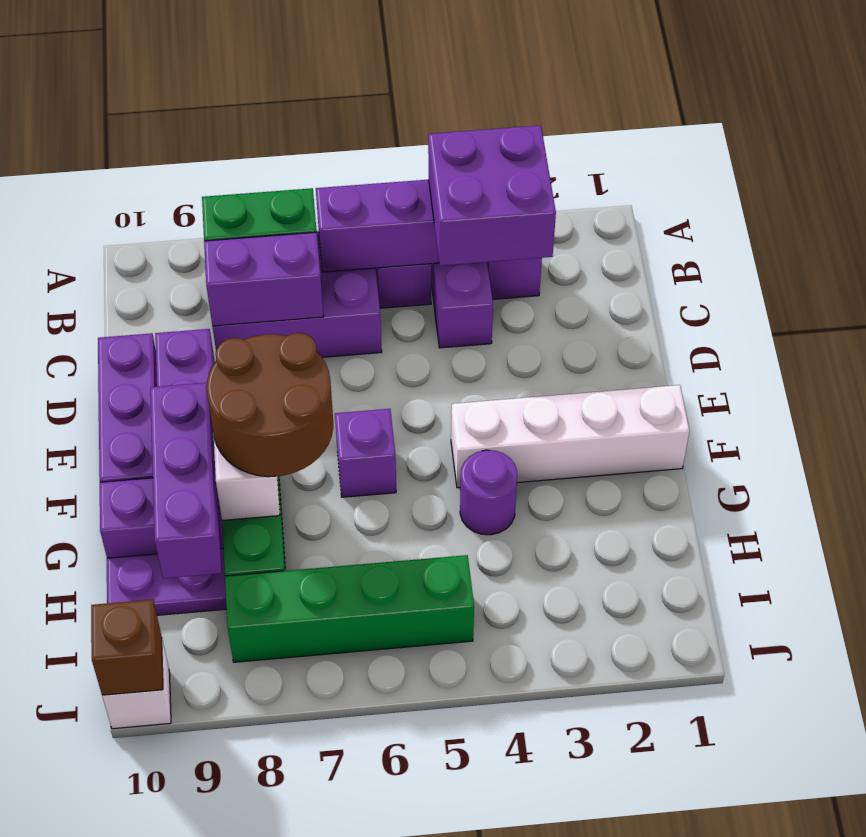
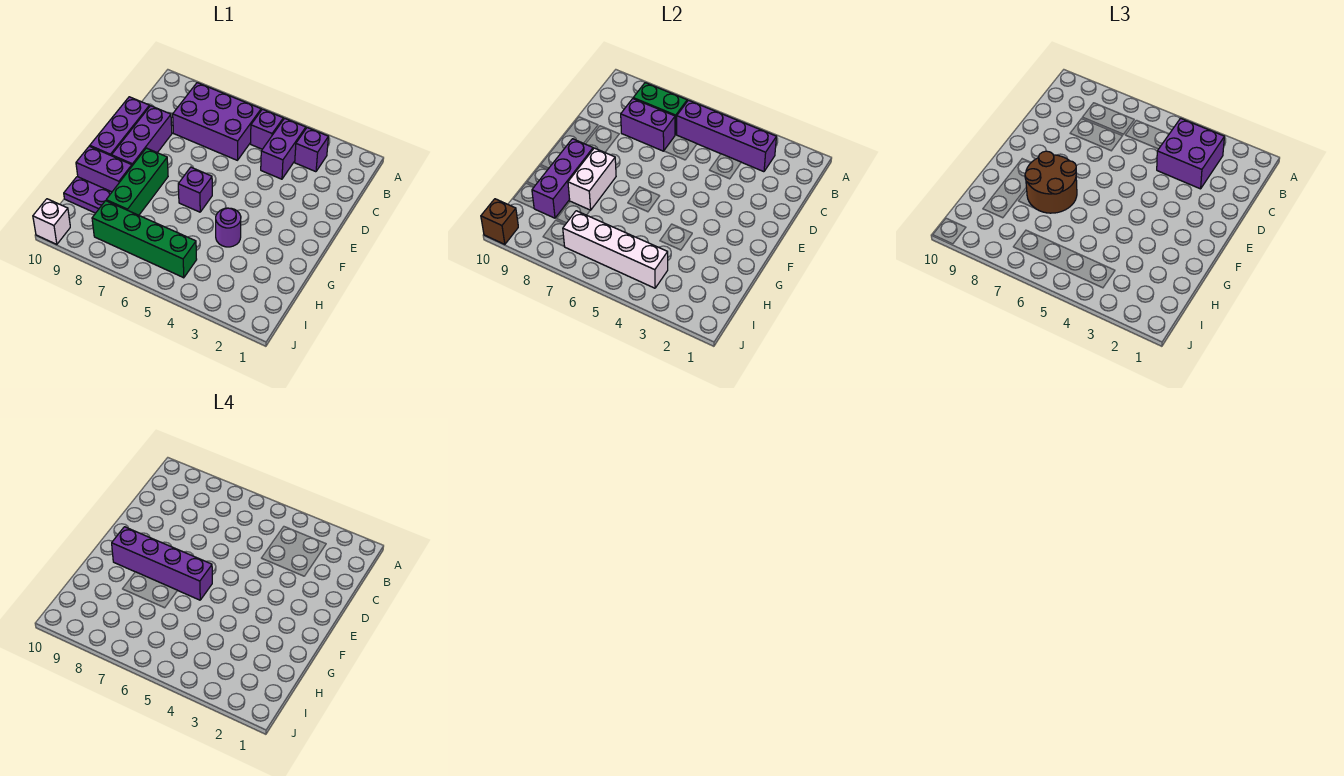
white 1x4 brick [451,385,689,488] -> white 1x4 brick moved to [563,211,668,288]
none -> purple 1x4 brick [112,527,212,600]

